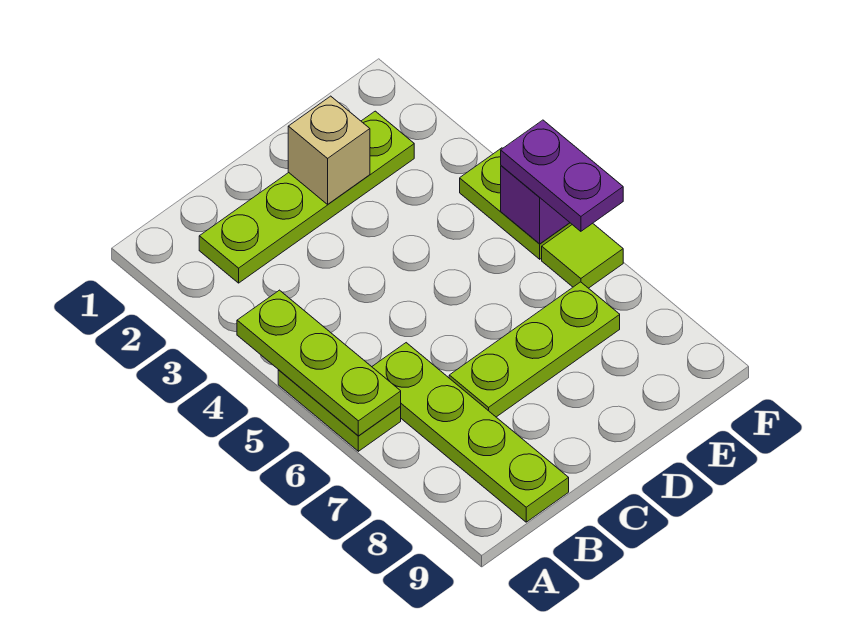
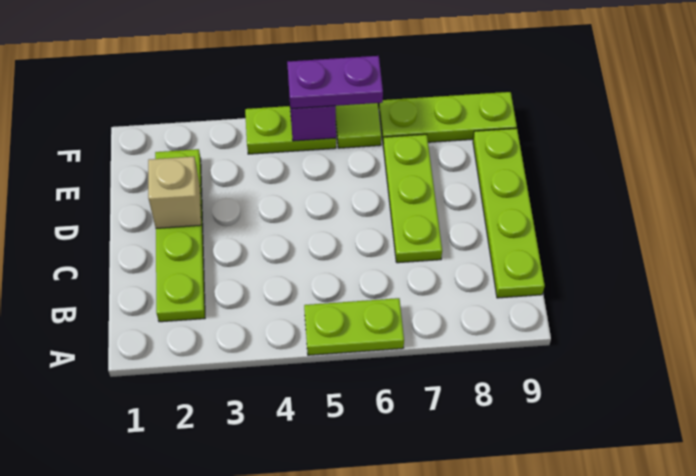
lime 1x3 plate [237,290,401,436] -> lime 1x3 plate moved to [379,92,517,143]
lime 1x4 plate [372,343,569,522] -> lime 1x4 plate turned to [473,128,545,298]

